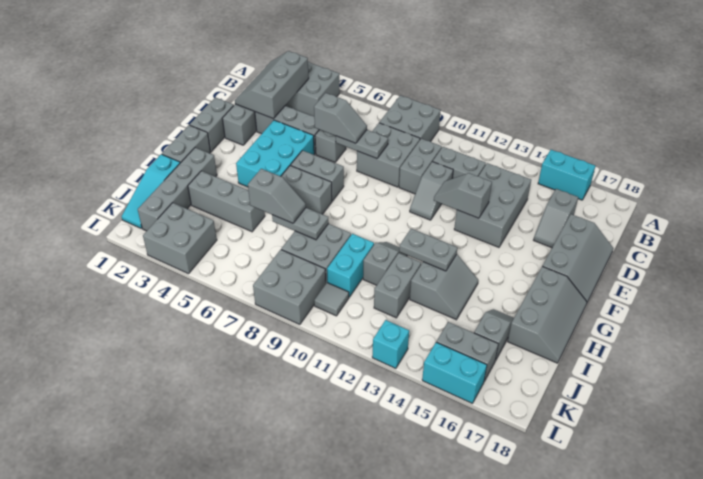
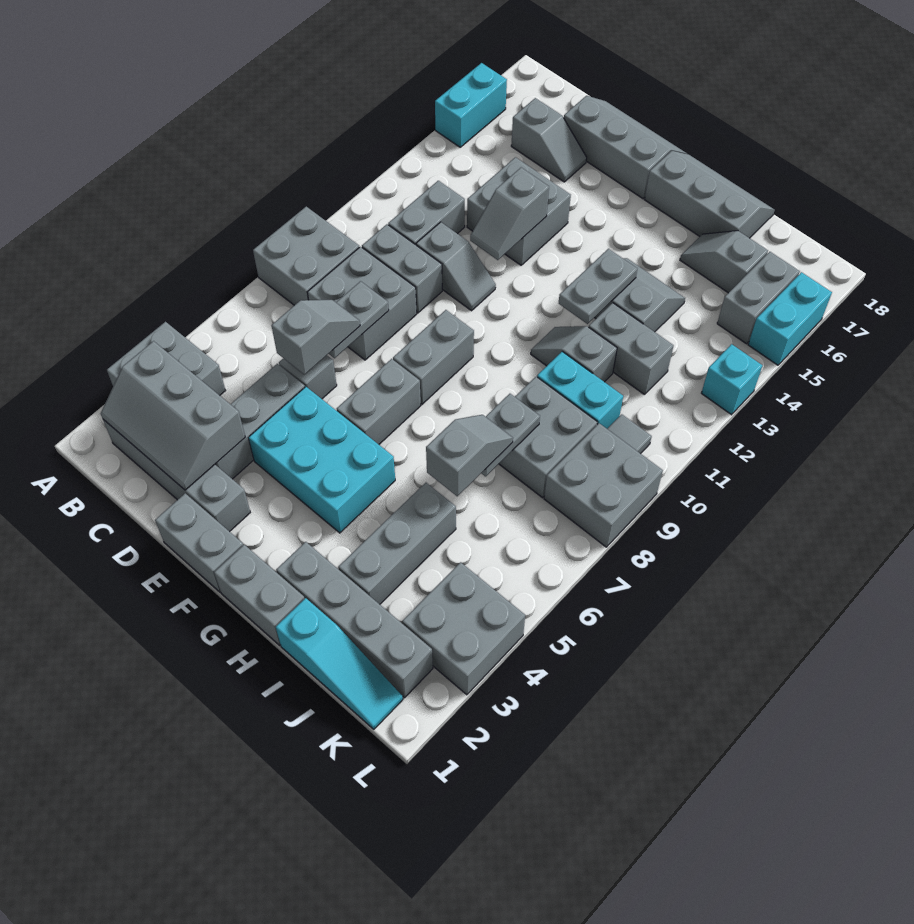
grey 2x3 brick [454,163,531,247] -> grey 2x2 brick [467,157,571,265]
grey 1x2 brick [281,165,332,214] -> grey 1x2 brick moved to [393,310,474,404]

